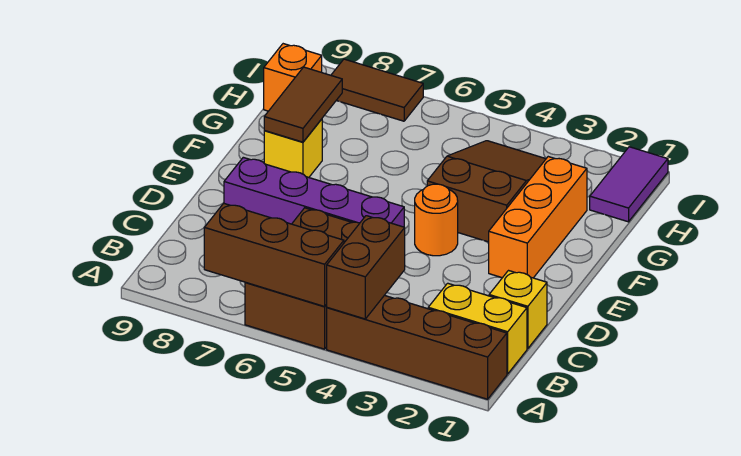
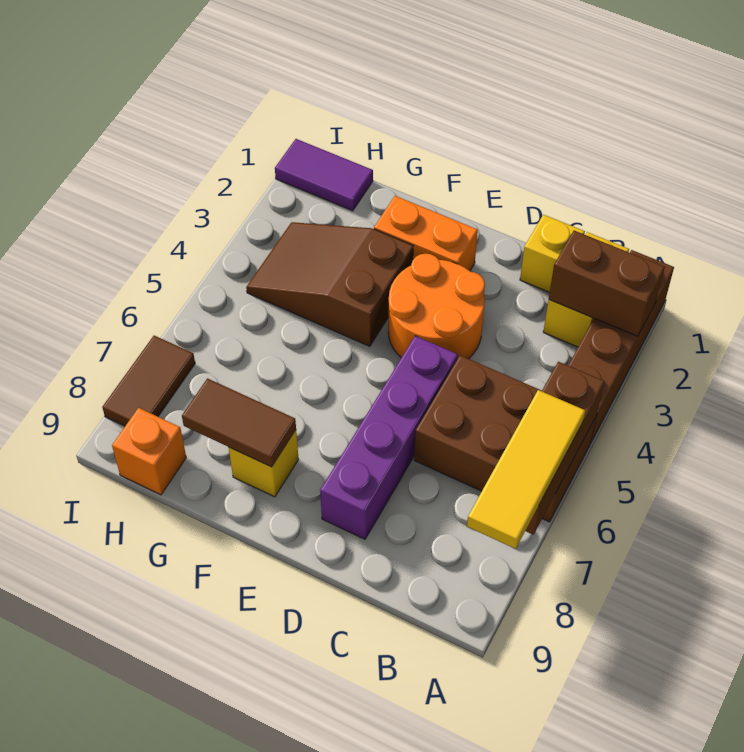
brown 1x2 brick [326,216,405,319] -> brown 1x2 brick moved to [549,231,665,336]
none -> yellow 1x3 tile [467,390,585,549]
orange 1x3 brick [489,157,587,278] -> orange 1x2 brick [374,196,478,271]
orange 1x1 round brick [415,184,458,256] -> orange 2x2 round brick [388,254,485,359]

